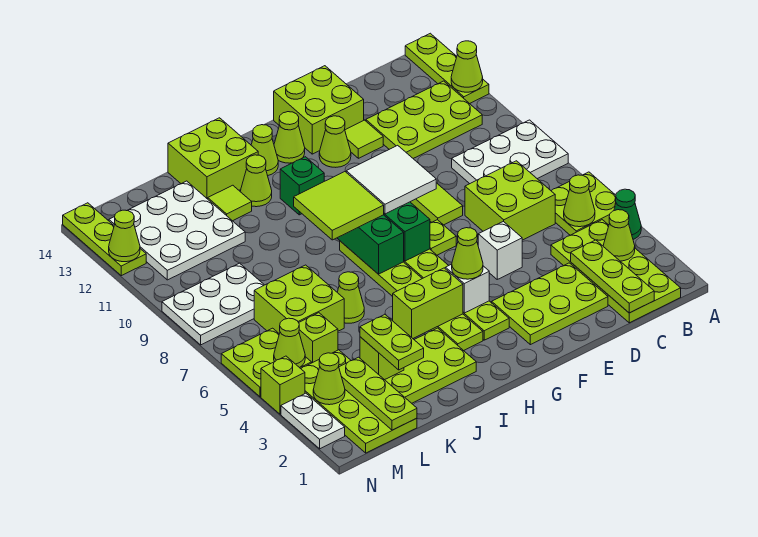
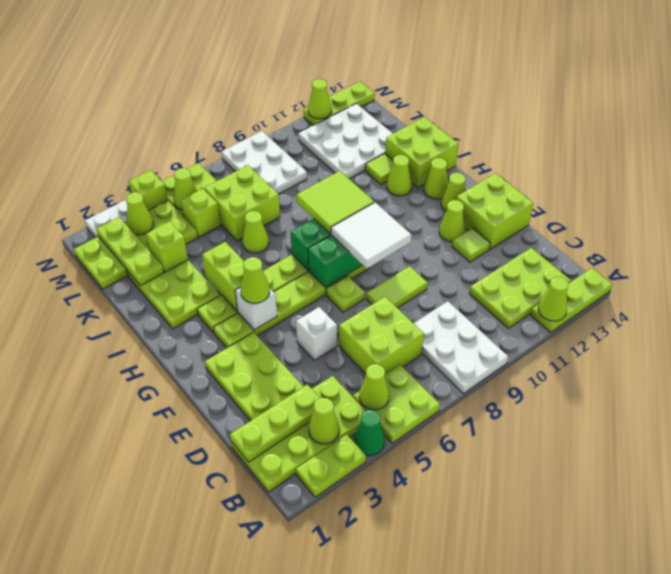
lime 2x3 plate [366,81,482,158] -> lime 2x3 plate turned to [469,248,571,328]
green 1x1 brick [280,157,324,215] -> none
lime 1x2 plate [360,315,424,370] -> lime 1x2 plate moved to [296,434,366,497]
lime 1x3 plate [339,357,417,430] -> lime 1x3 plate turned to [97,217,164,286]

